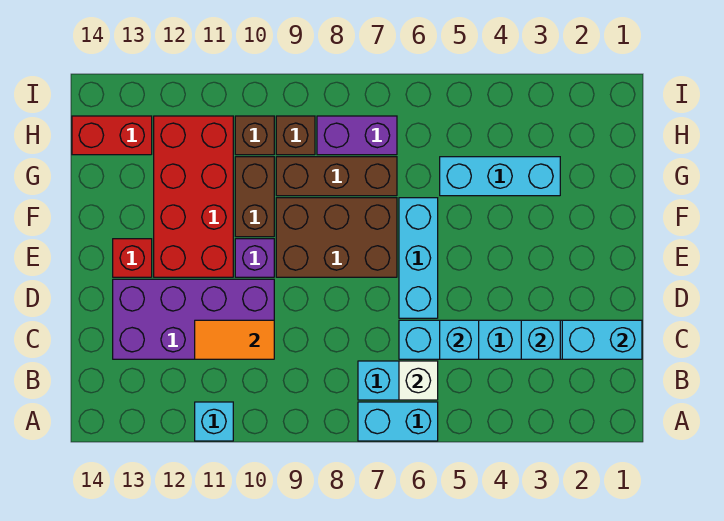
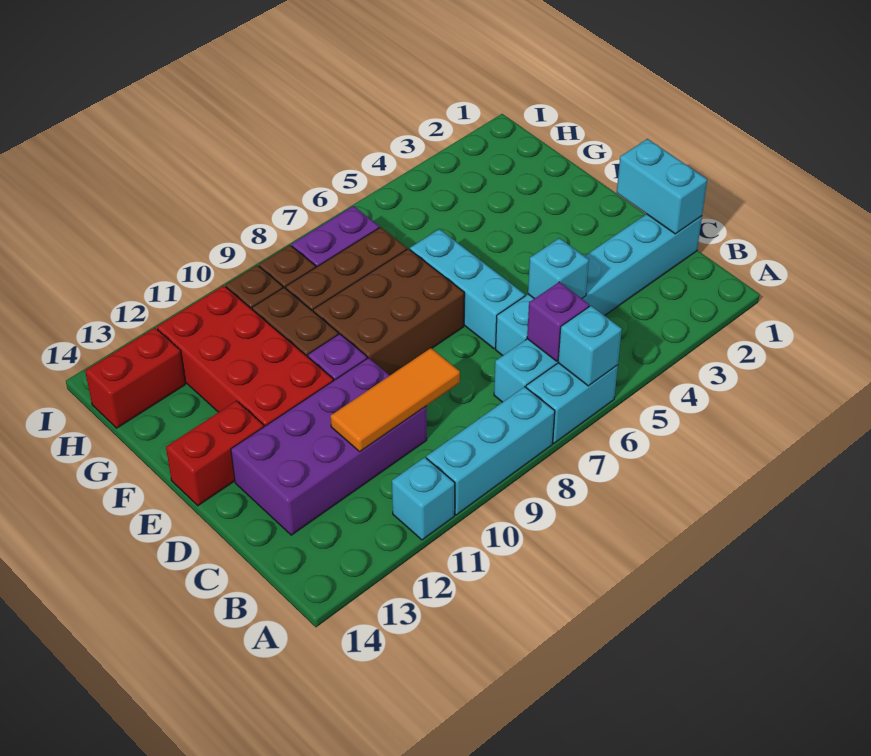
white 1x1 brick [399,361,438,400] -> purple 1x1 brick [527,282,589,361]
cyan 1x2 brick [562,320,642,359] -> cyan 1x2 brick turned to [617,139,707,234]
cyan 1x1 brick [521,320,560,359] -> cyan 1x1 brick moved to [558,306,622,386]
orange 1x2 tile [195,320,274,359] -> orange 1x3 tile [330,348,460,452]
red 1x1 brick [113,239,152,277] -> red 1x2 brick [166,401,264,506]
cyan 1x3 brick [440,157,560,196] -> cyan 1x3 brick moved to [426,387,555,515]

